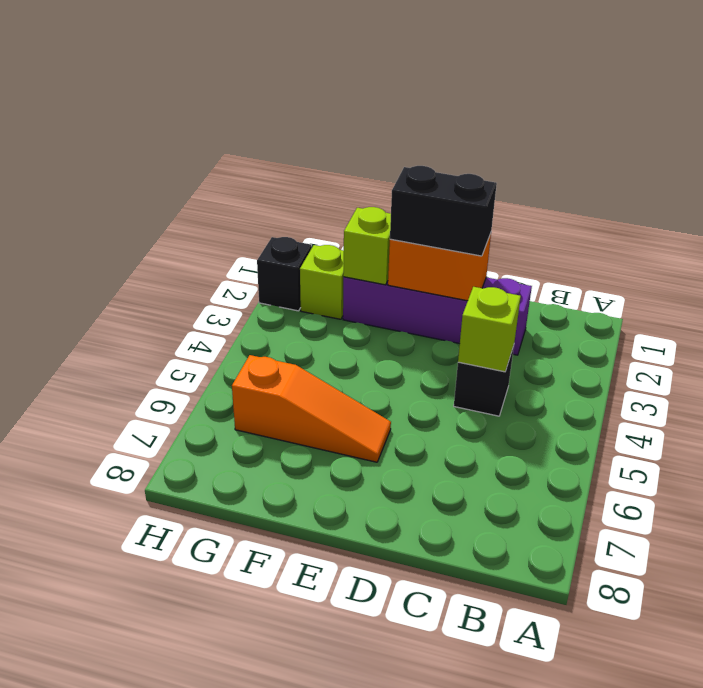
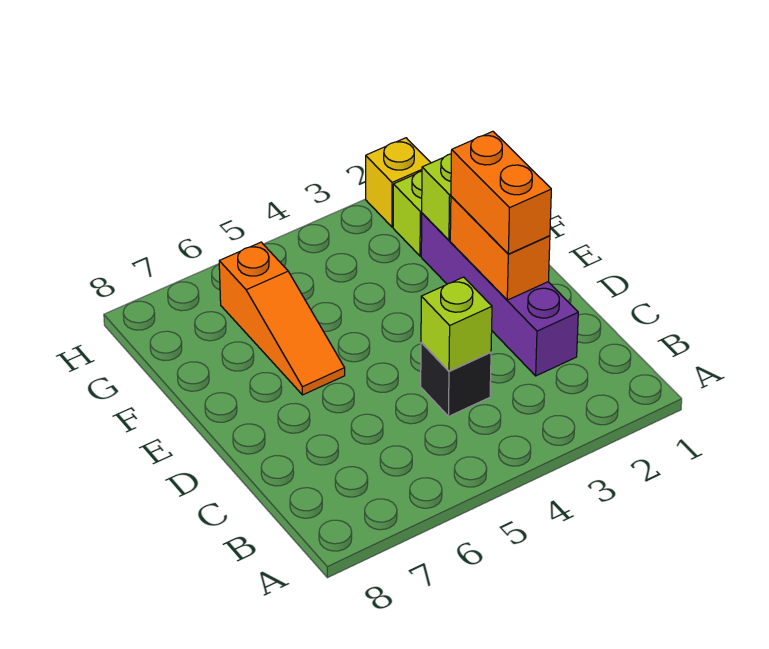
black 1x2 brick [390,166,497,256] -> orange 1x2 brick [451,131,551,254]
black 1x1 brick [257,237,312,311] -> yellow 1x1 brick [366,138,431,227]

